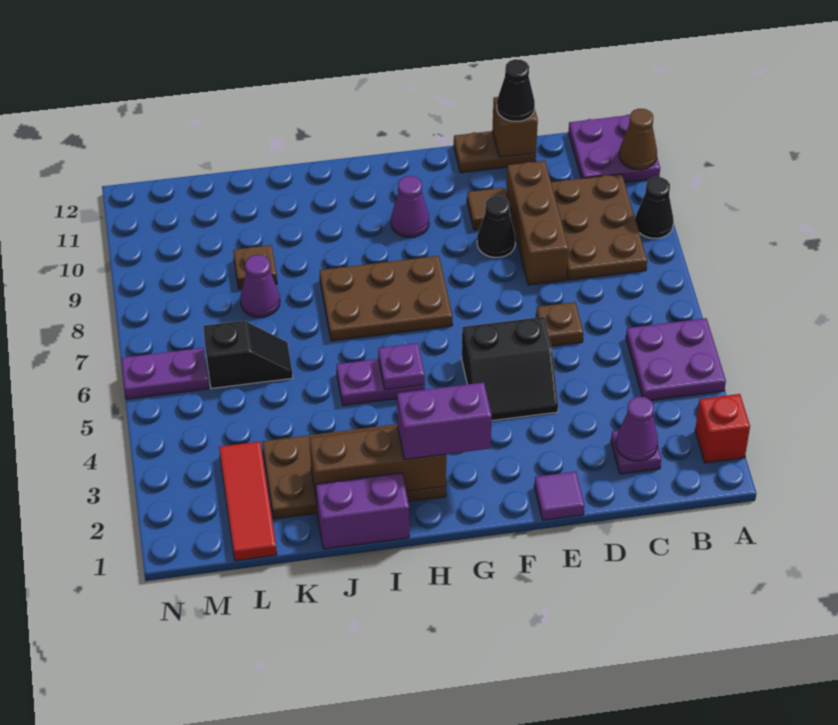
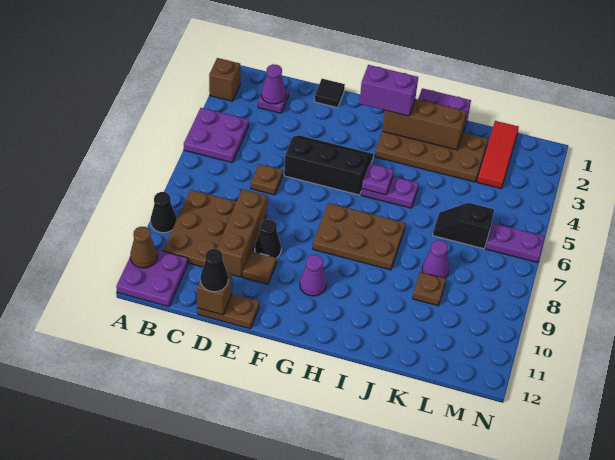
red 1x1 brick [695,394,750,463] -> brown 1x1 brick [209,58,240,101]
purple 1x1 tile [534,472,584,520] -> black 1x1 tile [314,79,345,108]
black 2x2 slope [462,317,558,421] -> black 2x3 slope [284,135,374,195]

